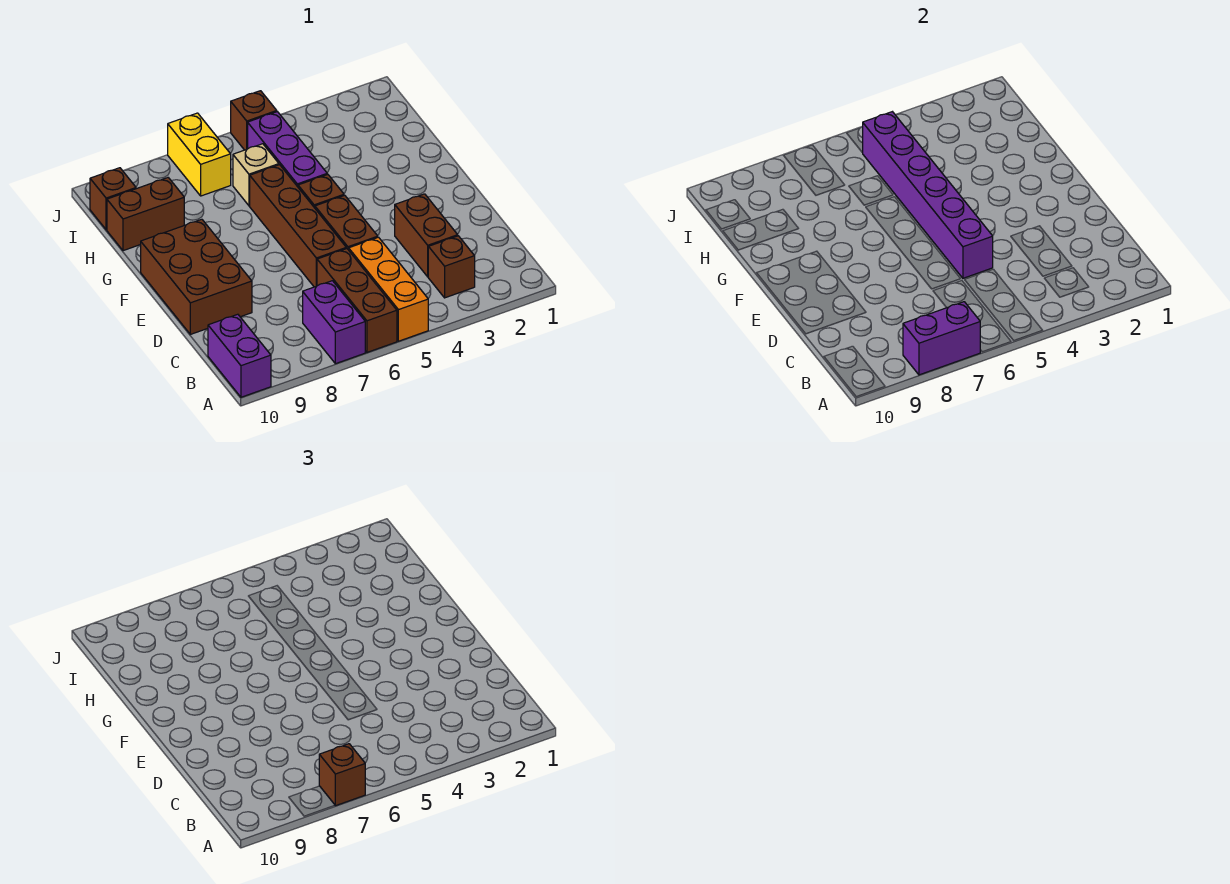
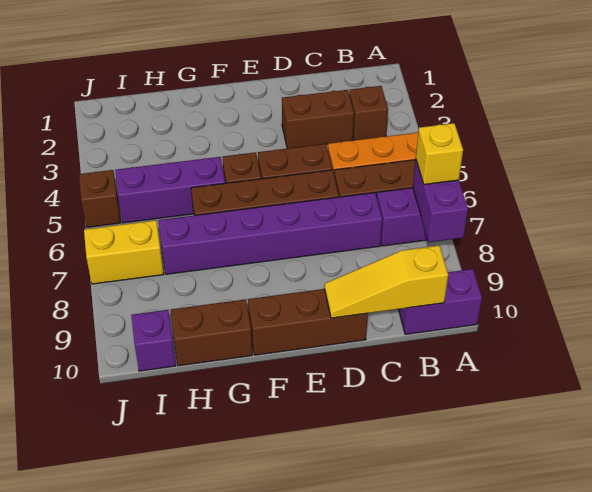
brown 1x1 brick [319,744,365,806] -> yellow 1x1 brick [416,123,463,185]
none -> yellow 1x3 slope [324,245,448,318]
purple 1x6 brick [862,112,993,278] -> purple 1x6 brick moved to [158,193,382,274]
brown 2x3 brick [141,219,252,334] -> brown 1x3 brick [248,289,368,355]
tan 1x1 brick [233,144,279,206] -> none
brown 1x2 brick [107,178,184,251] -> brown 1x2 brick turned to [170,299,252,366]
brown 1x1 brick [90,168,136,230] -> purple 1x1 brick [131,310,176,371]

